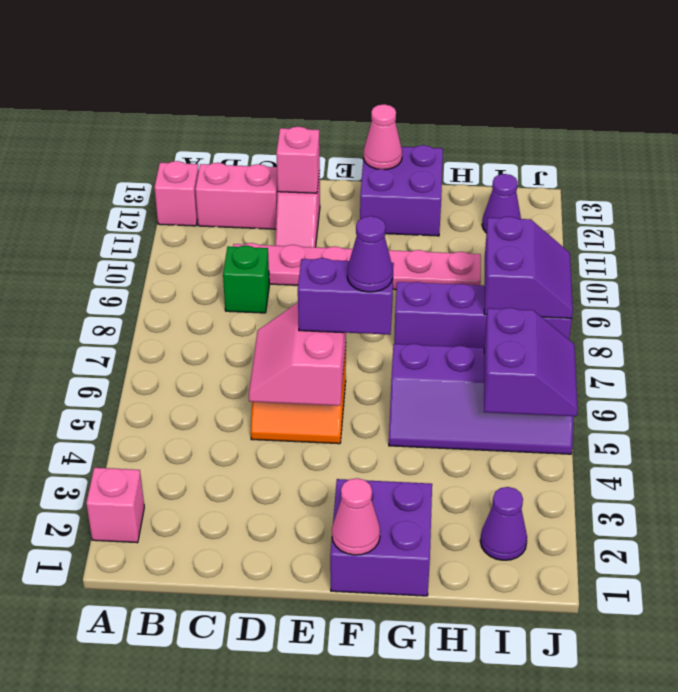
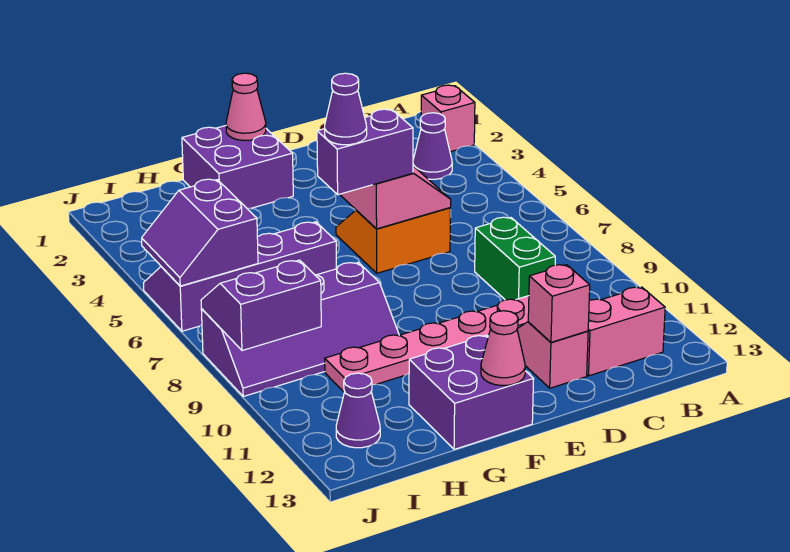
pink 1x1 brick [154,161,199,226] -> none
green 1x1 brick [223,245,269,313] -> green 1x2 brick [475,217,555,300]
purple 1x1 cone [480,487,527,560] -> purple 1x1 cone moved to [413,113,452,179]
purple 2x2 slope [484,216,573,318] -> purple 2x2 slope turned to [201,260,321,351]

